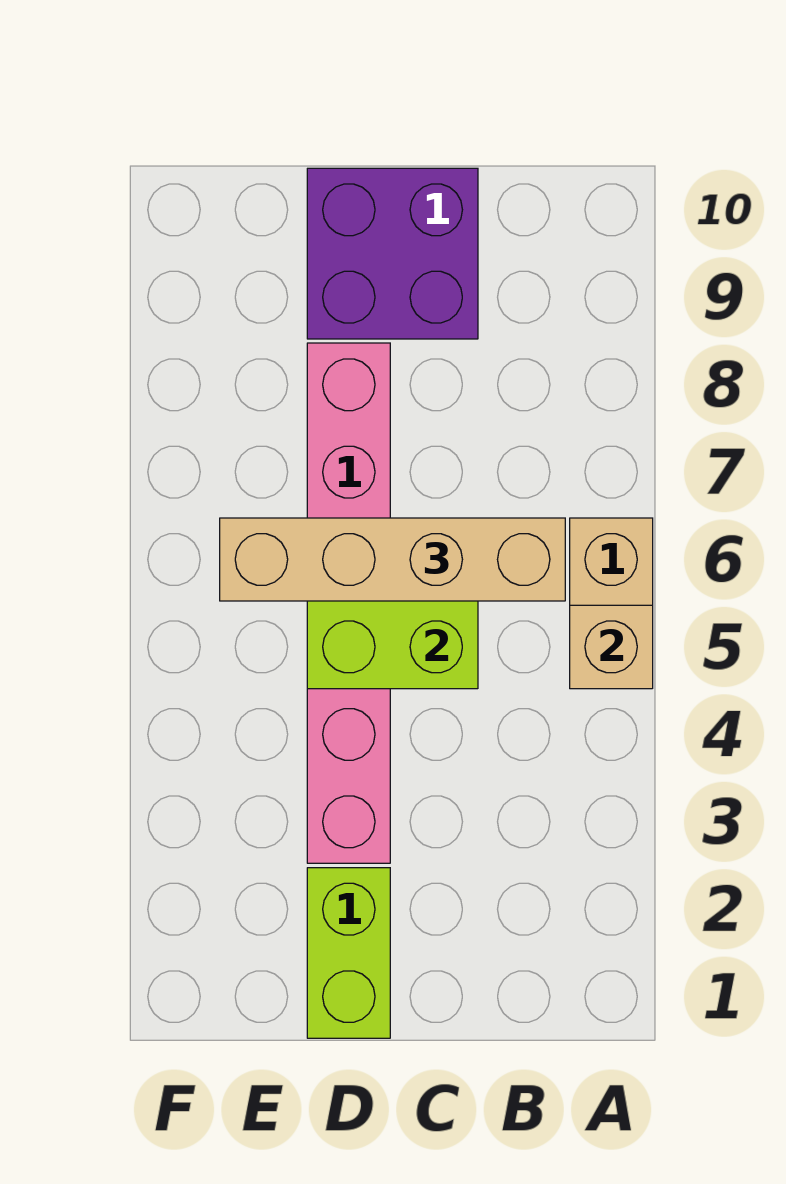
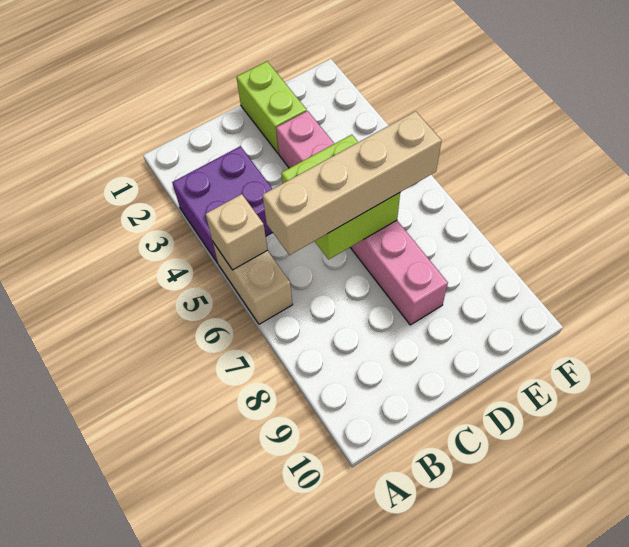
purple 2x2 brick [307,168,478,339] -> purple 2x2 brick moved to [172,146,273,263]

